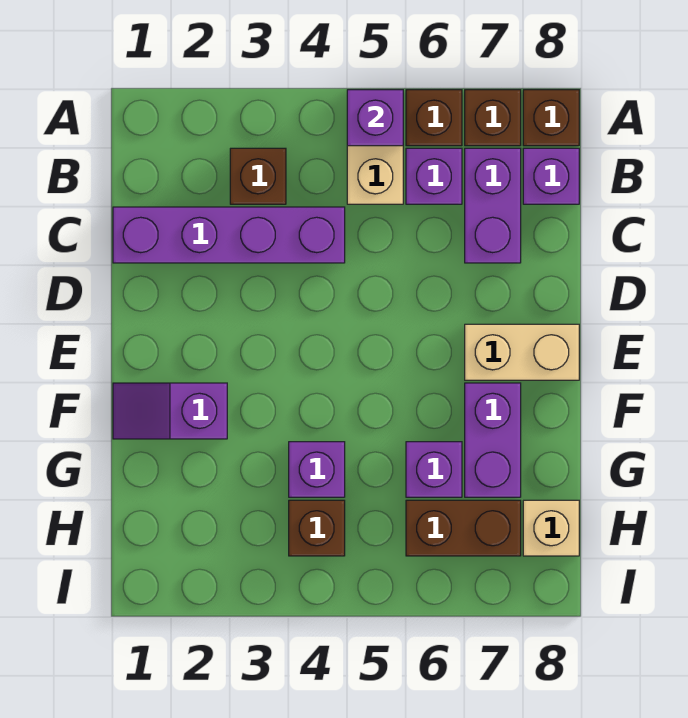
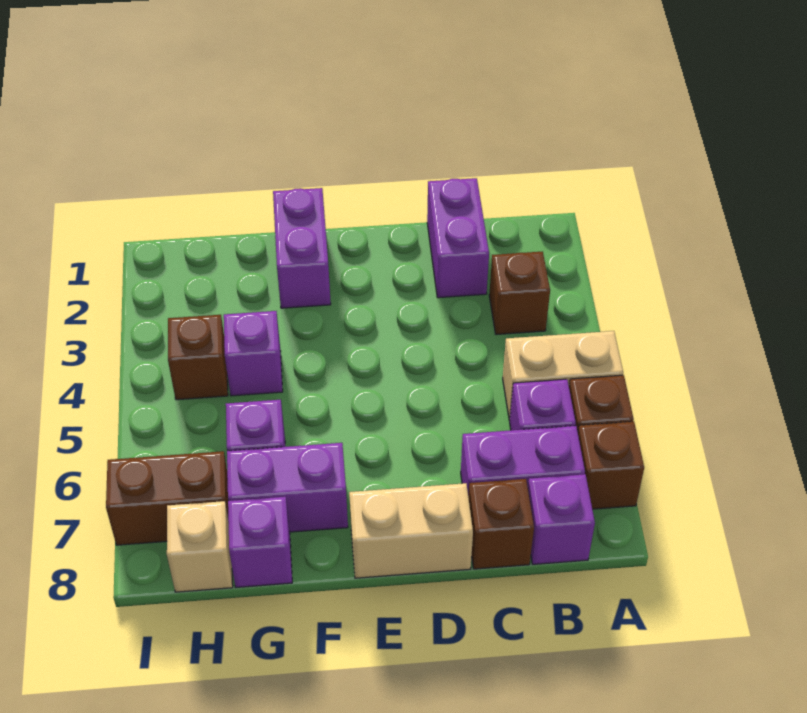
purple 1x1 brick [347,90,403,146] -> purple 1x1 brick moved to [228,497,292,587]
brown 1x1 brick [523,90,579,146] -> brown 1x1 brick moved to [468,479,534,569]
purple 1x4 brick [113,207,345,263] -> purple 1x2 brick [427,178,489,298]
tan 1x2 brick [465,324,579,380] -> tan 1x2 brick turned to [349,483,473,578]
purple 1x2 slope [113,383,227,439] -> purple 1x2 brick [273,188,331,308]
brown 1x2 brick [406,500,521,556] -> brown 1x2 brick turned to [106,451,228,545]

